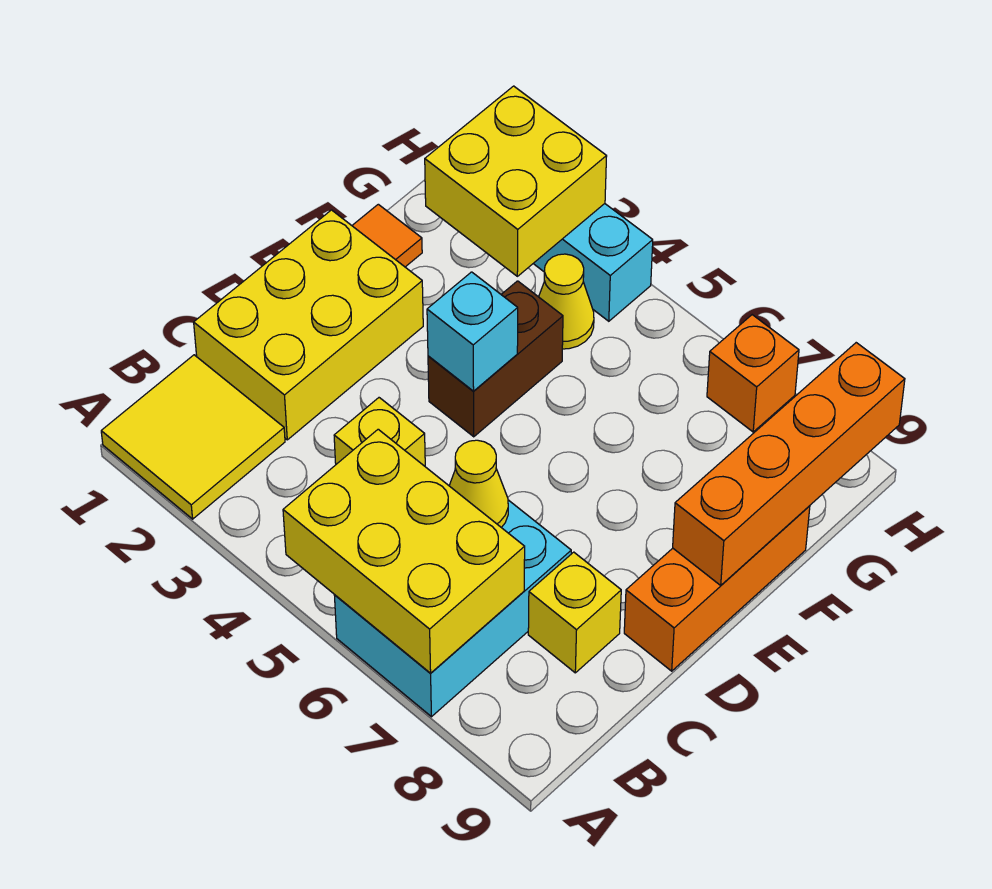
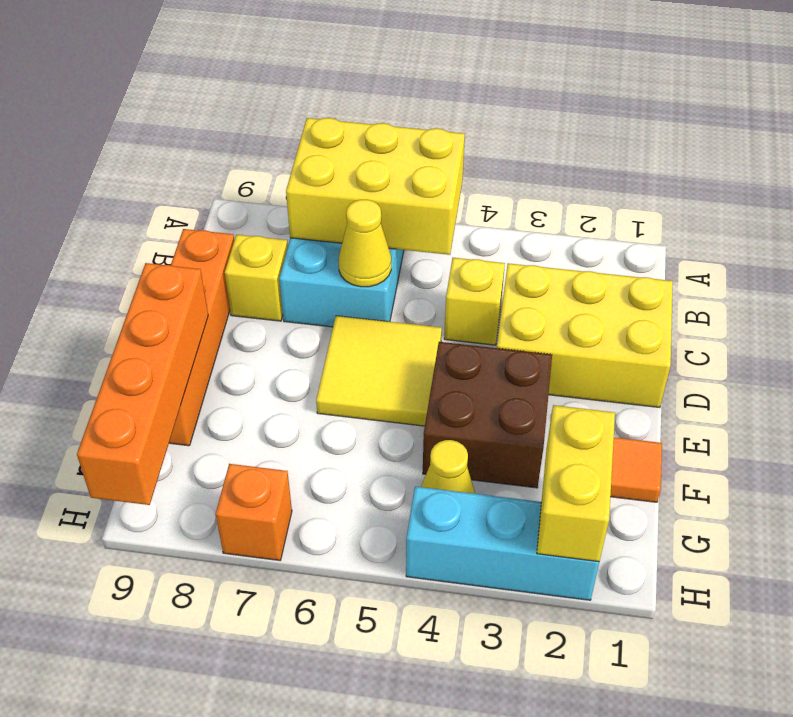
yellow 2x2 tile [101,355,285,519] -> yellow 2x2 tile moved to [316,316,442,426]
yellow 2x3 brick [194,210,423,440] -> yellow 2x3 brick turned to [497,263,673,408]
orange 1x3 brick [624,506,810,671] -> orange 1x4 brick [169,229,234,446]
brown 1x2 brick [428,281,563,437] -> brown 2x2 brick [423,342,552,488]
cyan 1x1 brick [427,272,518,391] -> none
yellow 2x2 brick [425,86,607,276] -> yellow 1x2 brick [537,405,615,562]

